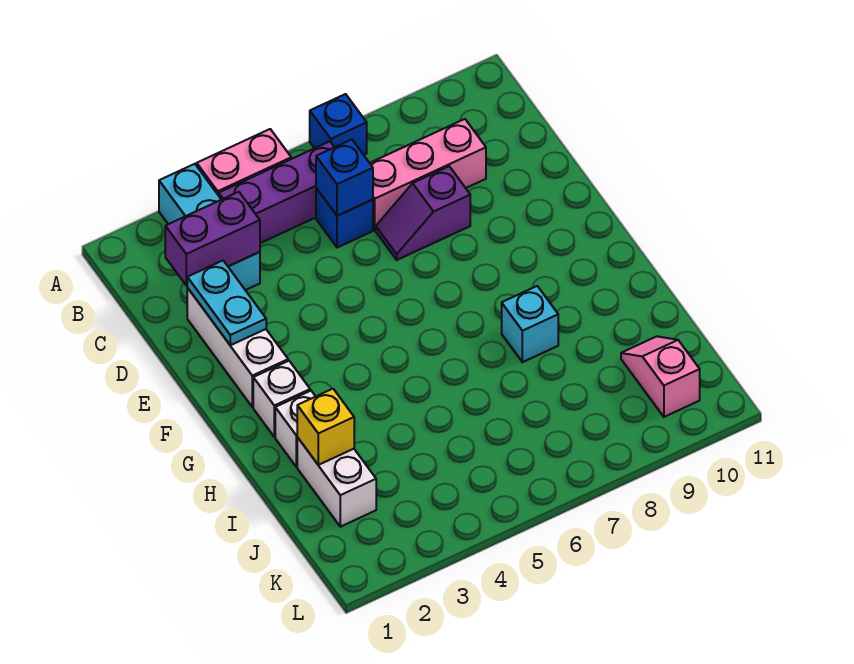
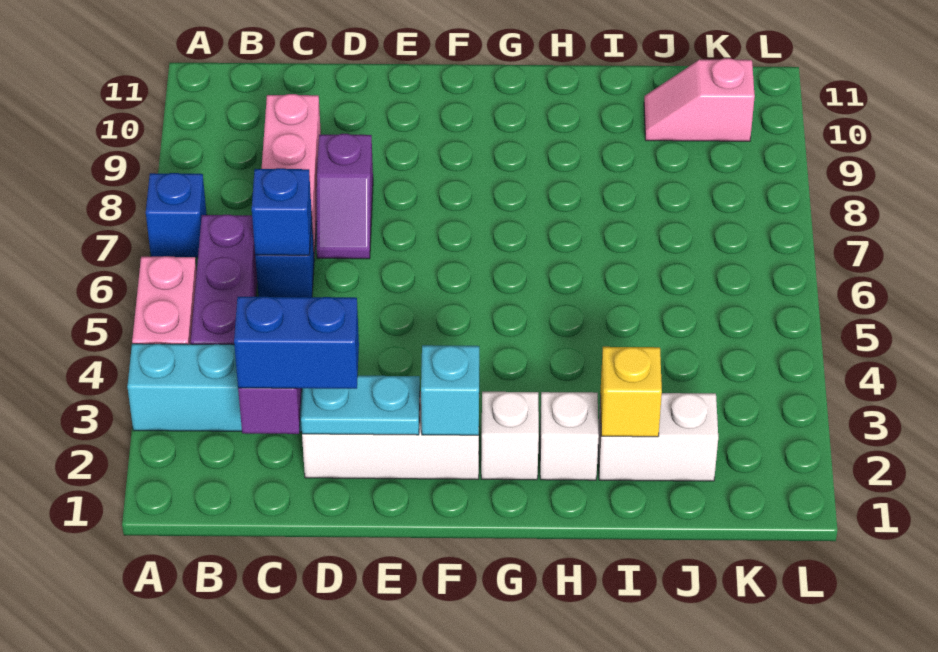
none -> blue 1x2 brick [234,297,359,389]
cyan 1x1 brick [502,286,558,362] -> cyan 1x1 brick moved to [421,345,479,435]

